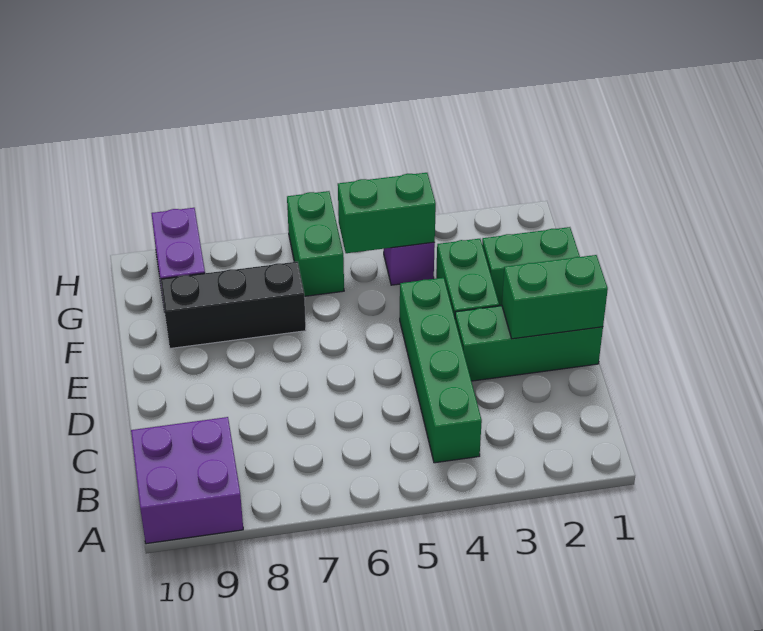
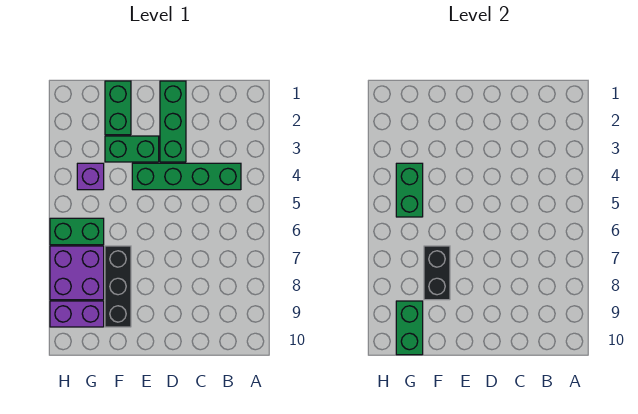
purple 2x2 brick [131,417,243,544] -> purple 2x2 brick moved to [50,246,104,300]
green 1x2 brick [502,255,608,339] -> green 1x2 brick moved to [396,301,423,355]
none -> black 1x2 brick [424,246,450,300]

